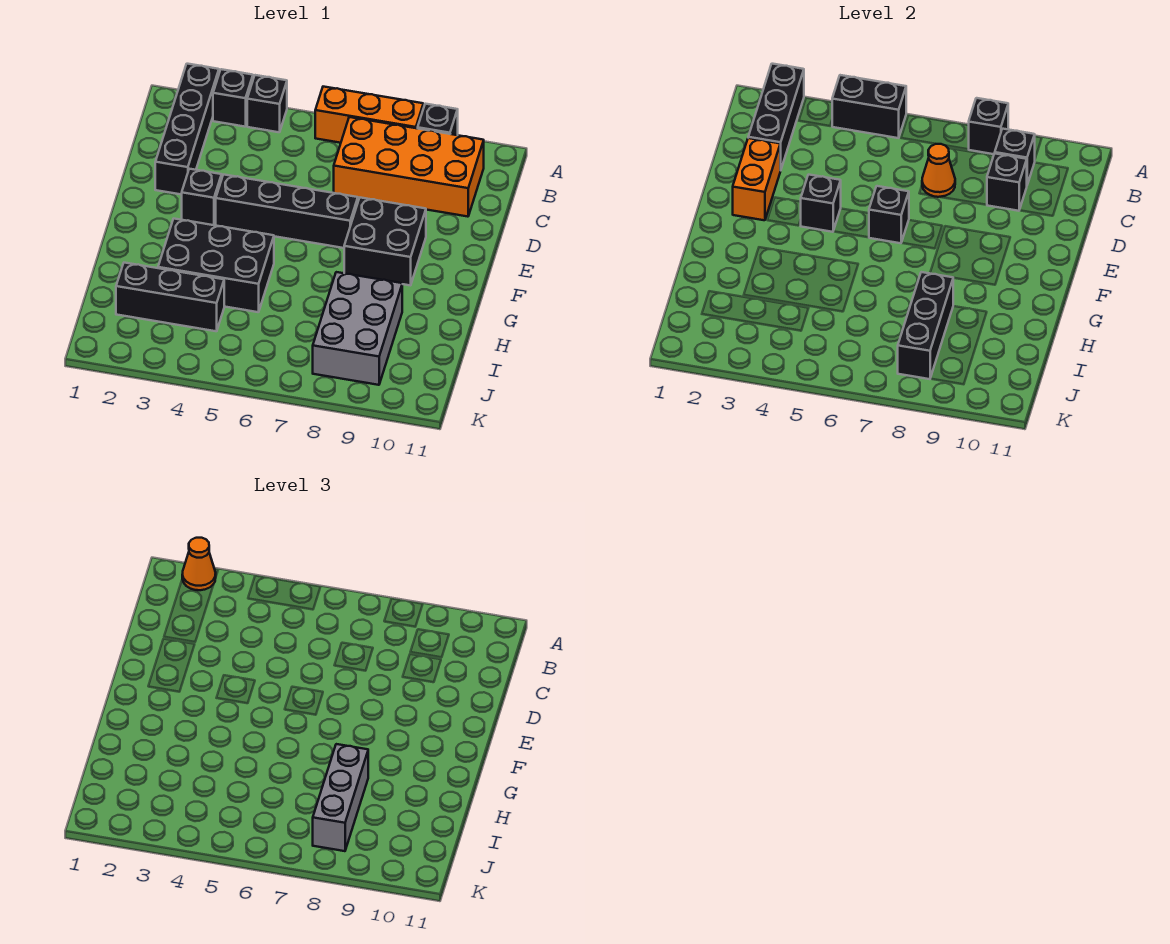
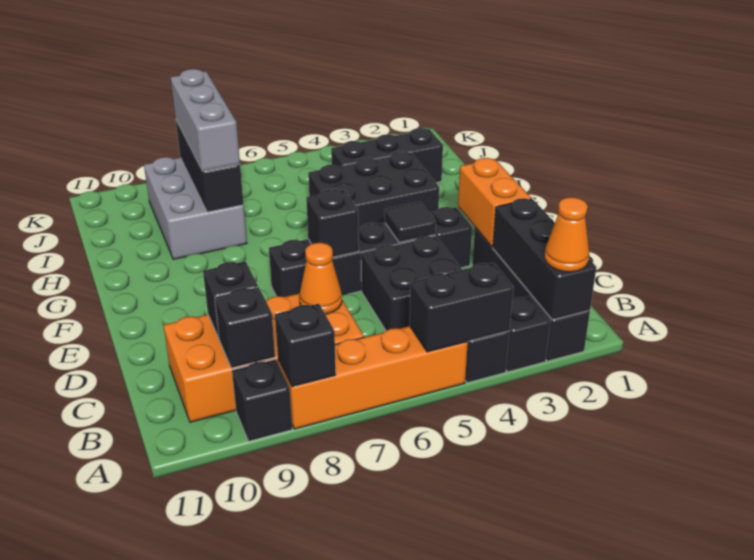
orange 1x3 brick [315,87,423,143] -> orange 1x4 brick [278,326,468,429]
black 1x1 brick [801,175,841,232] -> black 1x1 tile [385,202,436,242]
black 2x2 brick [344,198,426,285] -> black 2x2 brick moved to [361,236,462,331]

